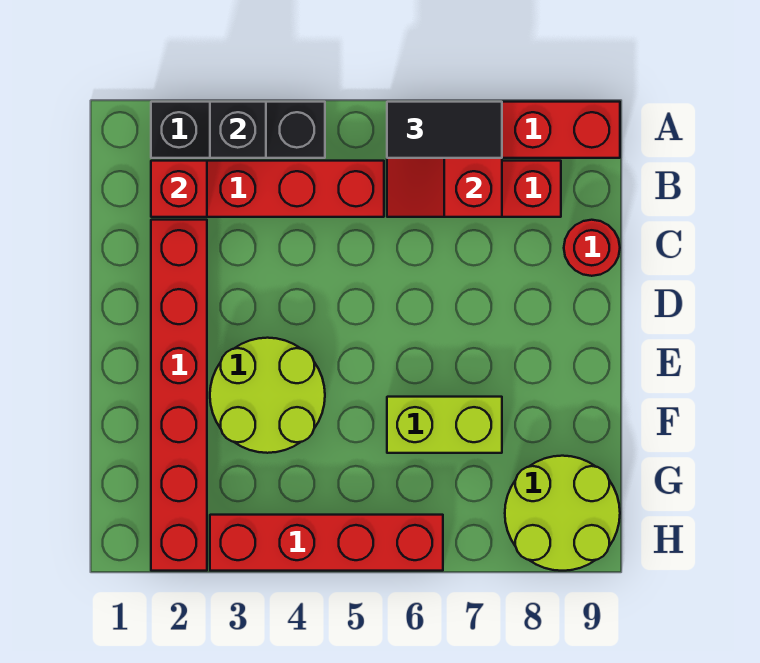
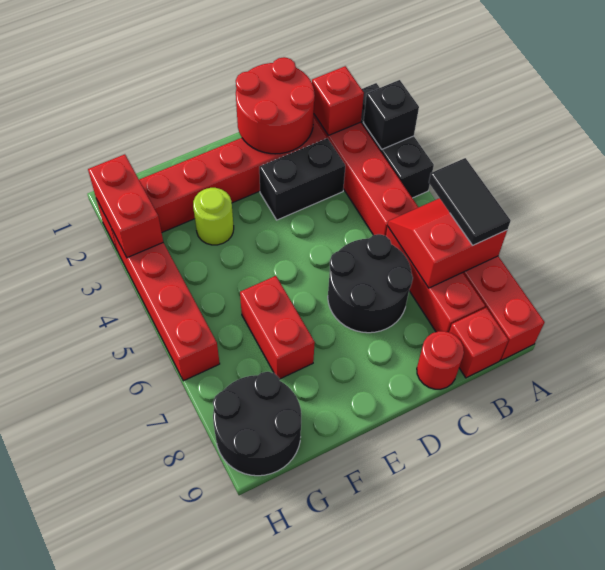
none -> red 1x1 brick [449,307,508,378]
none -> red 2x2 round brick [236,57,315,154]
none -> black 1x2 brick [259,138,345,220]
none -> black 2x2 round brick [328,234,413,333]
lime 2x2 round brick [210,338,325,453] -> lime 1x1 round brick [193,188,234,245]
lime 1x2 brick [387,397,502,453] -> red 1x2 brick [240,276,315,379]
lime 2x2 round brick [505,456,620,571] -> black 2x2 round brick [213,372,301,476]
none -> red 1x2 brick [88,154,163,258]

